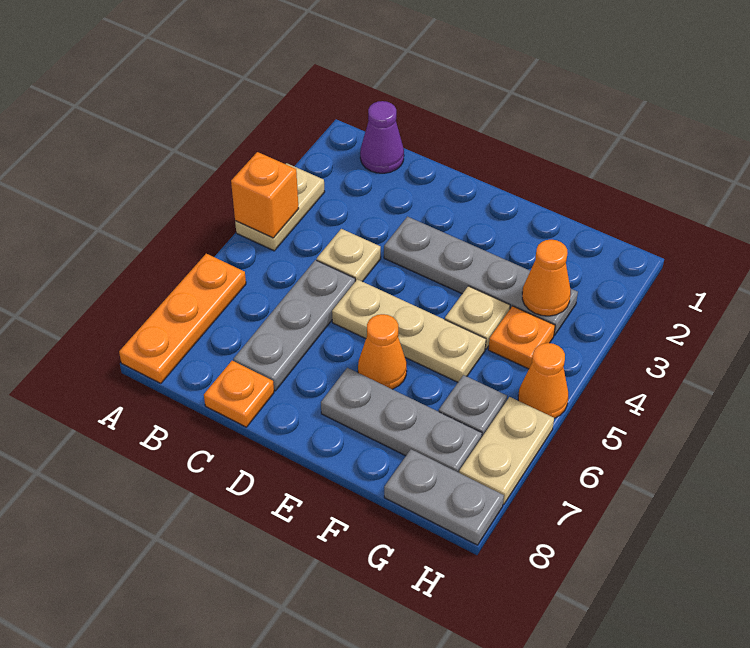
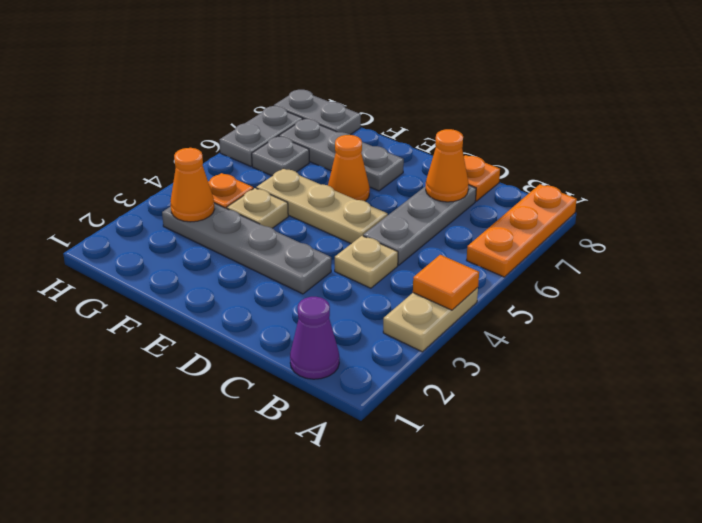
orange 1x1 brick [231,152,299,238] -> orange 1x1 tile [413,255,479,310]
orange 1x1 cone [518,343,568,418] -> orange 1x1 cone moved to [426,129,469,202]
tan 1x2 plate [459,397,554,505] -> grey 1x2 plate [219,106,303,166]

